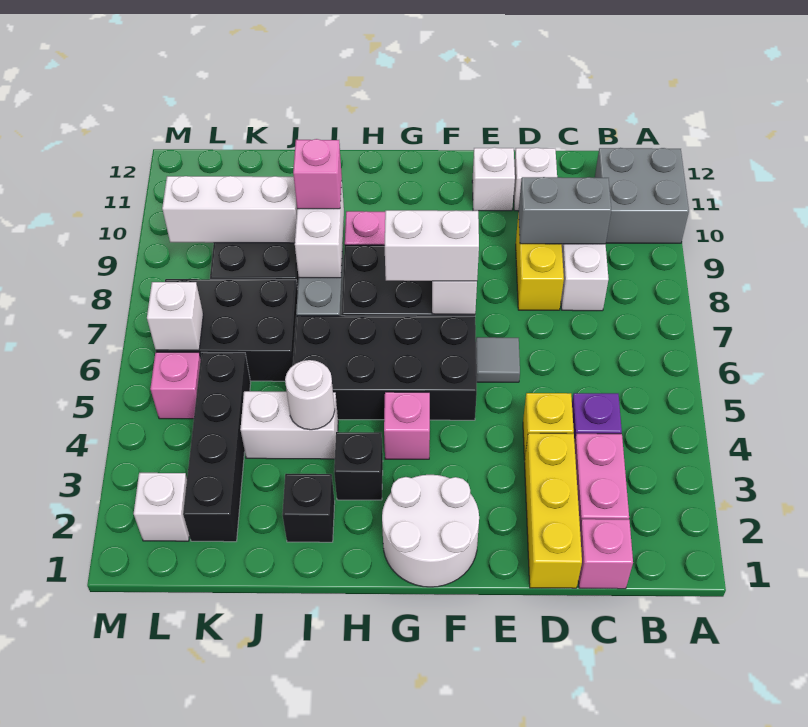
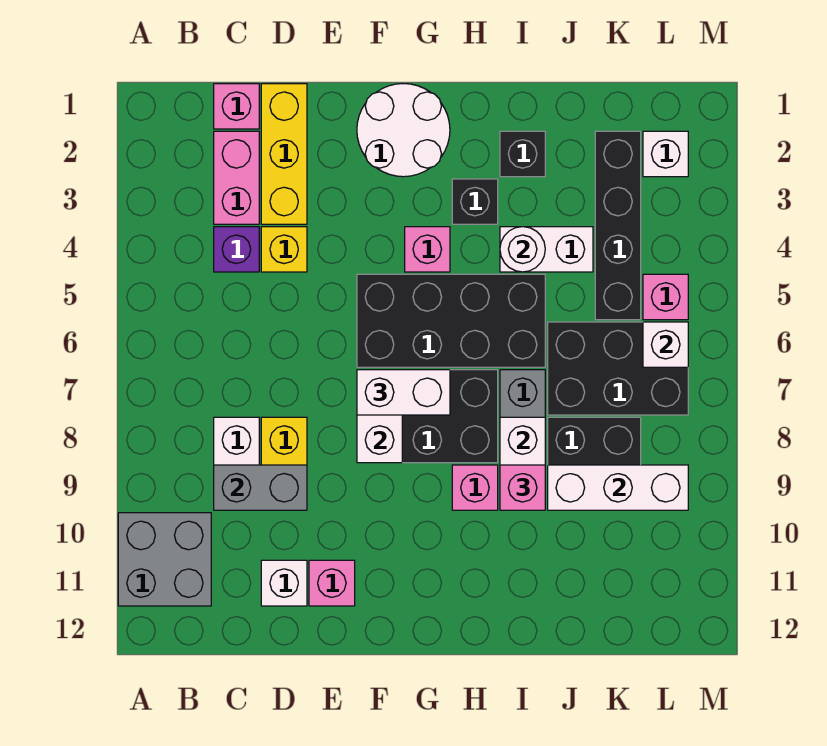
grey 1x1 tile [476,337,520,382] -> none
white 1x1 brick [472,147,515,211] -> pink 1x1 brick [309,560,355,606]

